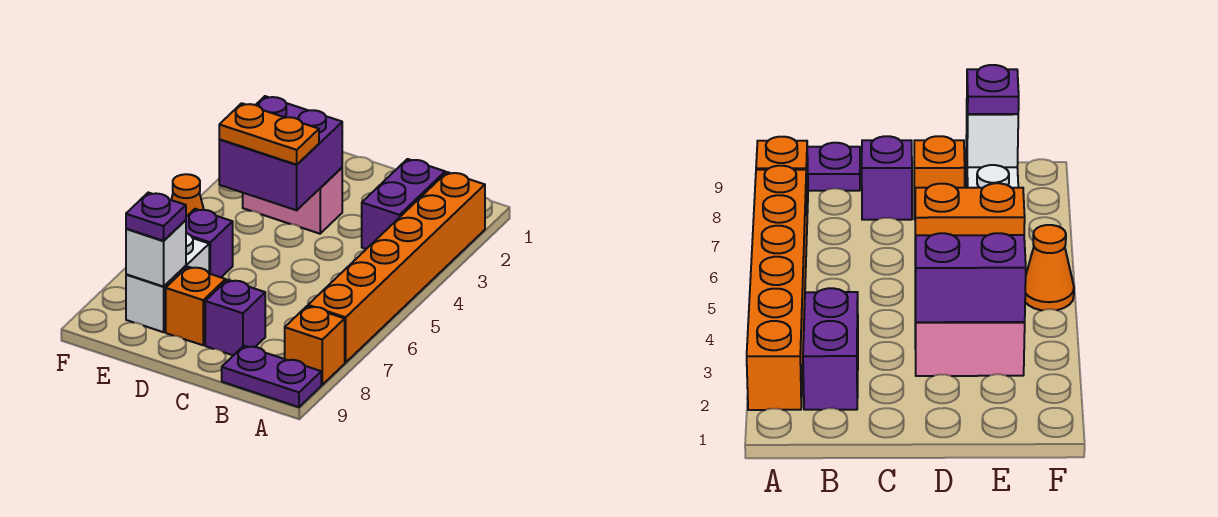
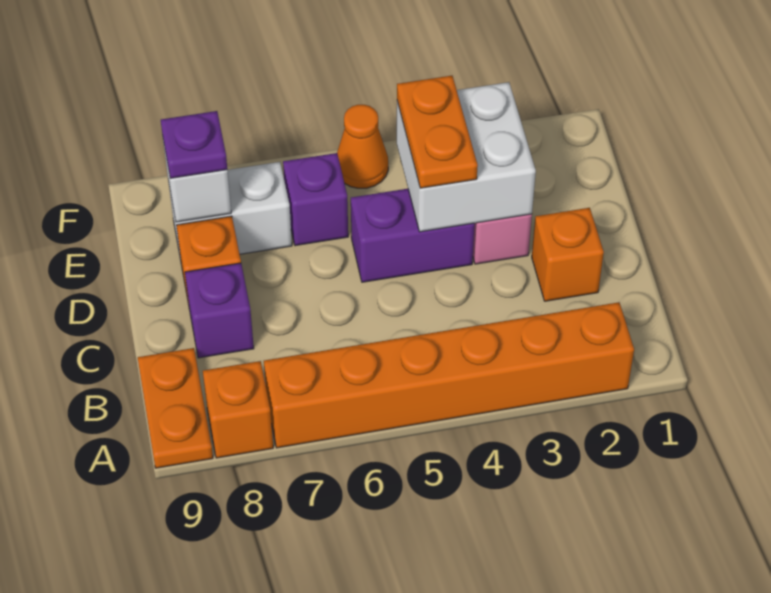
purple 1x2 plate [222,346,321,407] -> orange 1x2 plate [138,348,213,468]
purple 1x2 brick [362,159,445,249] -> purple 1x2 brick moved to [351,189,474,282]
none -> orange 1x1 brick [532,208,604,301]
purple 2x2 brick [219,96,342,210] -> white 2x2 brick [397,82,536,232]

